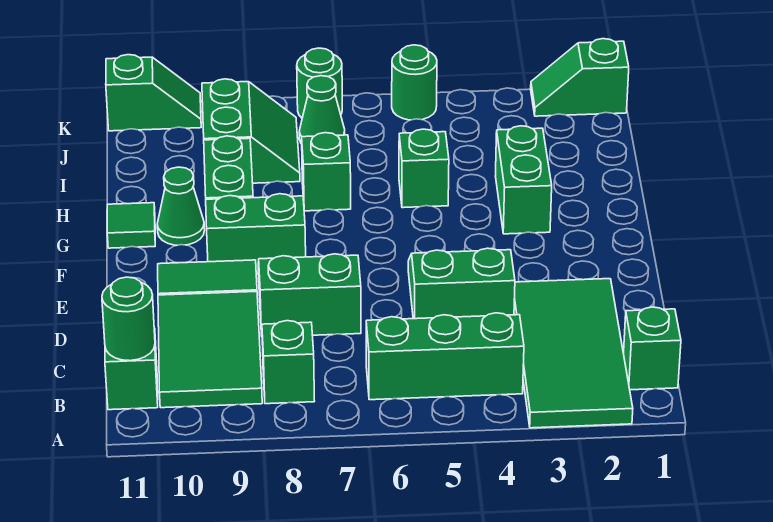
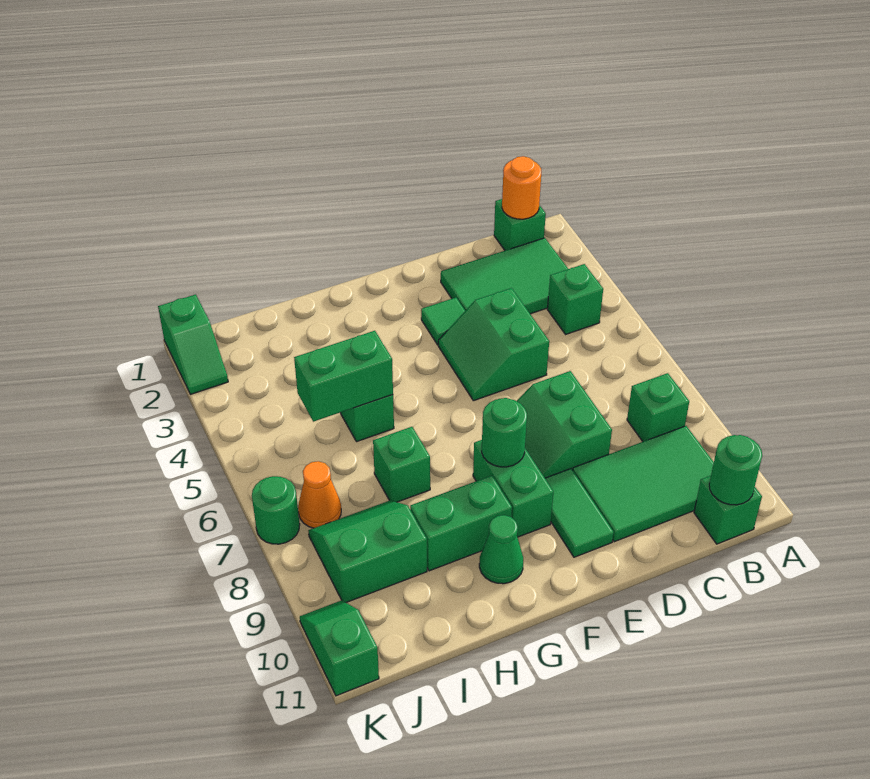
green 2x4 tile [514,279,633,428] -> green 2x3 tile [441,238,568,314]
none -> orange 1x1 round brick [502,156,541,219]
green 1x3 brick [366,313,524,400] -> green 1x1 brick [547,264,603,334]
green 1x2 brick [496,126,552,234] -> green 1x2 brick moved to [294,331,393,422]
green 1x1 tile [107,203,155,248] -> green 1x1 tile moved to [421,298,465,345]
green 1x1 cone [299,76,345,144] -> orange 1x1 cone [298,461,341,528]
green 1x1 round brick [392,45,437,120] -> green 1x1 round brick moved to [482,398,527,467]

